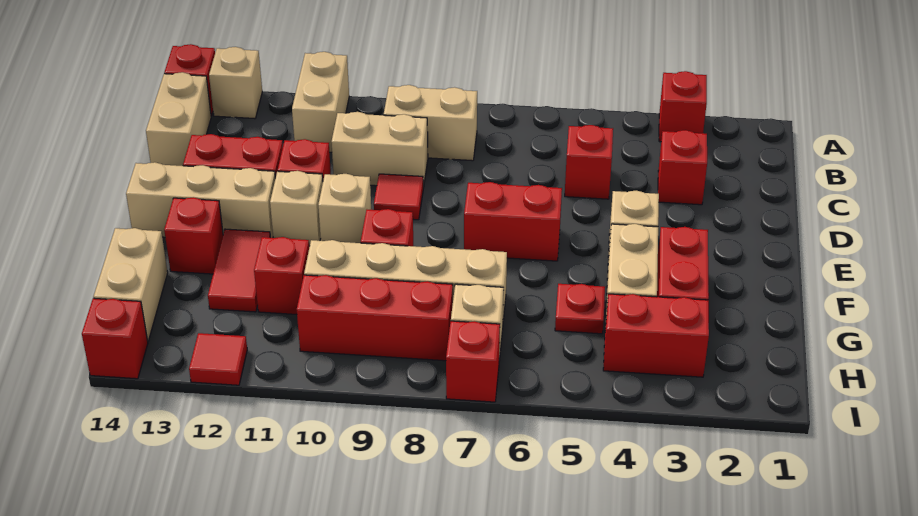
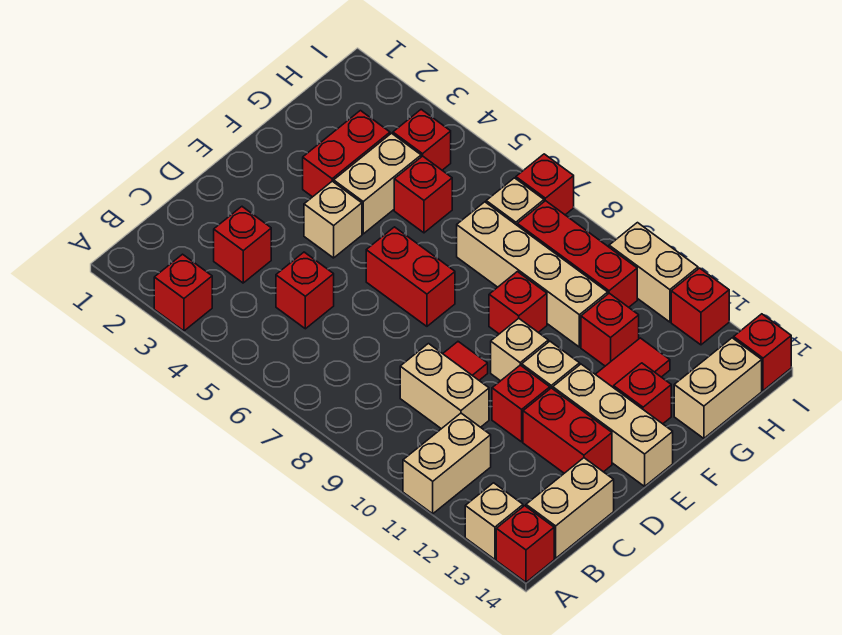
tan 1x2 brick [384,85,477,161] -> tan 1x2 brick moved to [609,223,698,322]
red 1x1 plate [555,284,605,334] -> red 1x1 brick [394,156,452,233]
red 1x2 brick [603,294,709,377] -> red 1x1 brick [393,109,451,170]
red 1x1 tile [189,333,247,385] -> red 1x1 brick [671,268,729,345]

